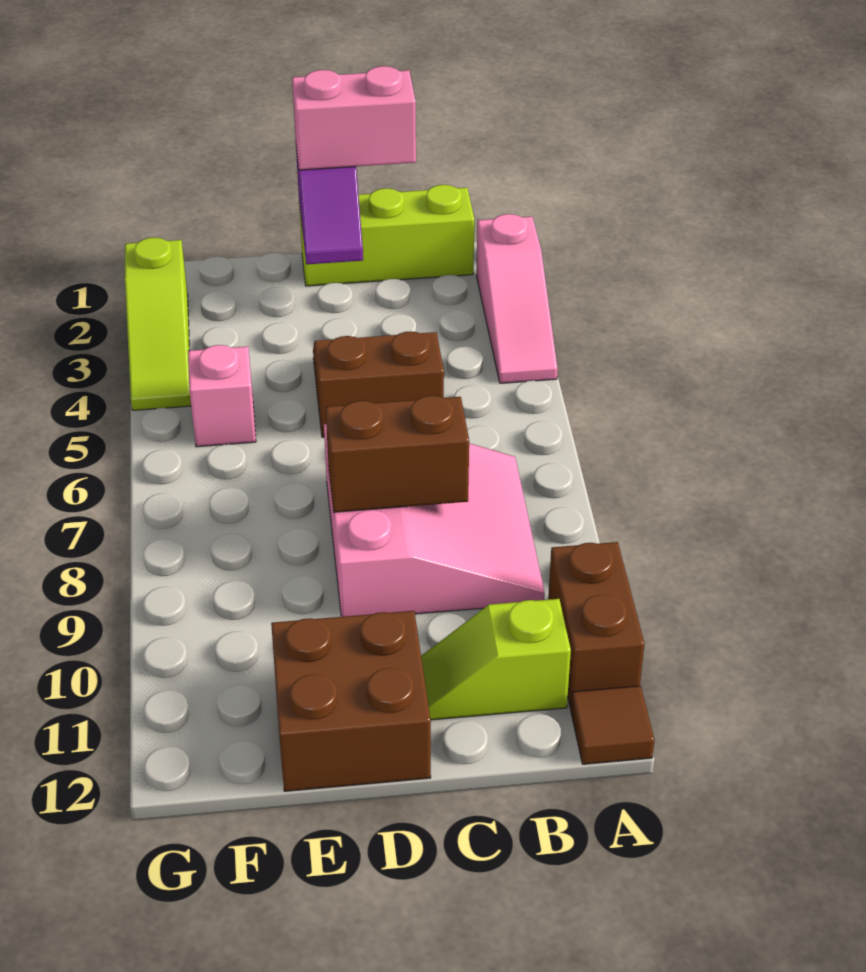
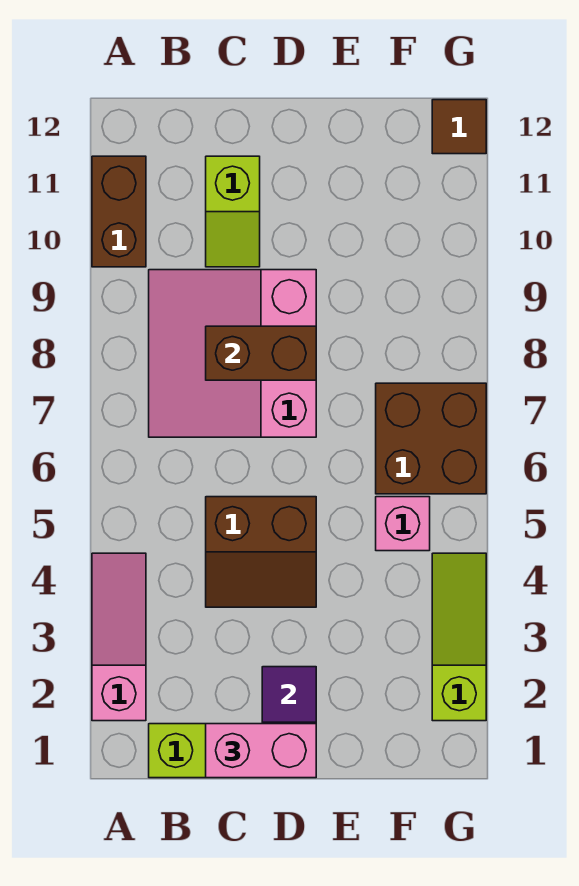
brown 1x1 tile [571,686,654,764] -> brown 1x1 tile moved to [432,100,486,154]
lime 1x2 slope [421,599,571,720] -> lime 1x2 slope turned to [206,156,260,267]
brown 2x2 brick [271,611,431,791] -> brown 2x2 brick moved to [376,383,486,494]

